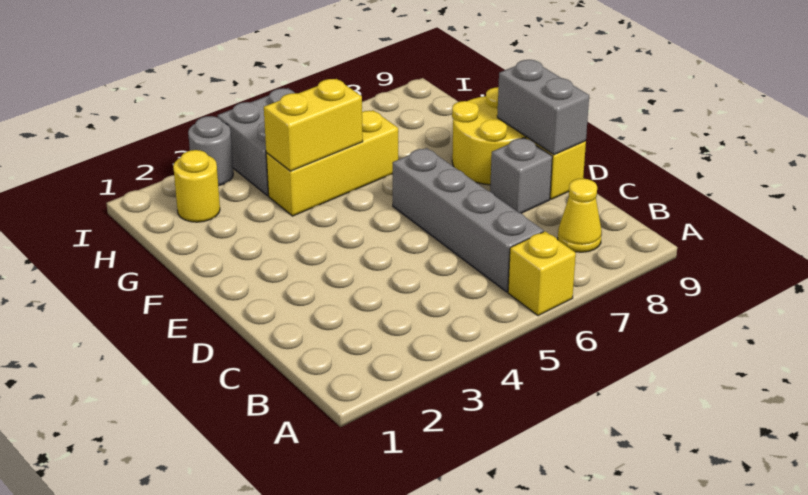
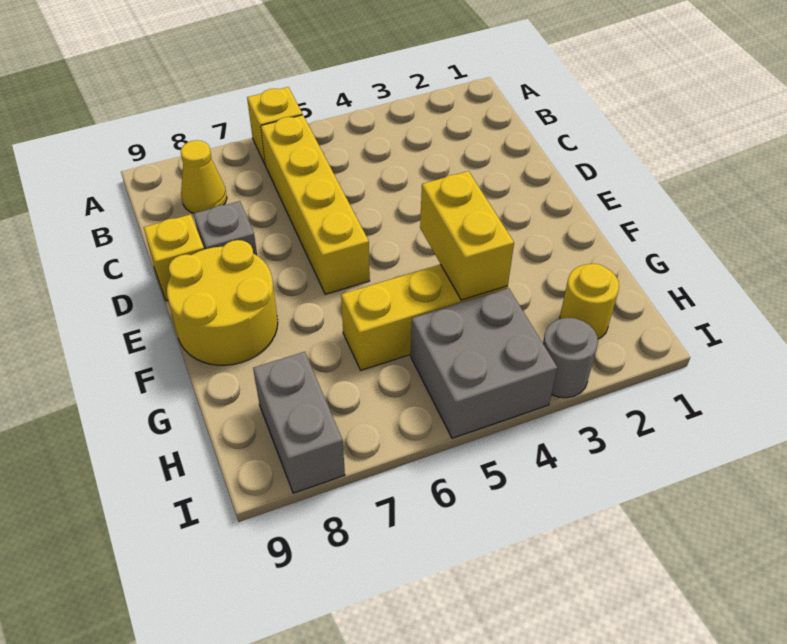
grey 1x4 brick [393,148,544,292] -> yellow 1x4 brick [261,115,370,294]
grey 1x2 brick [497,60,589,155] -> grey 1x2 brick moved to [253,352,345,493]
yellow 1x2 brick [264,79,363,171] -> yellow 1x2 brick turned to [420,171,514,300]

